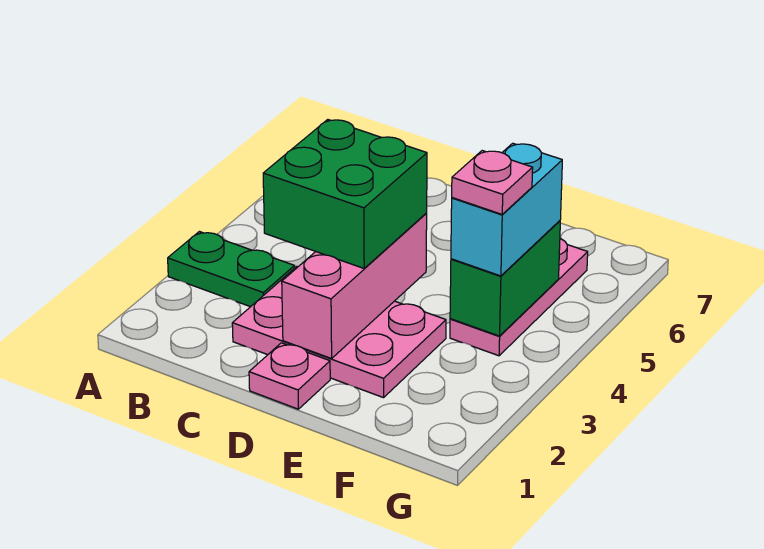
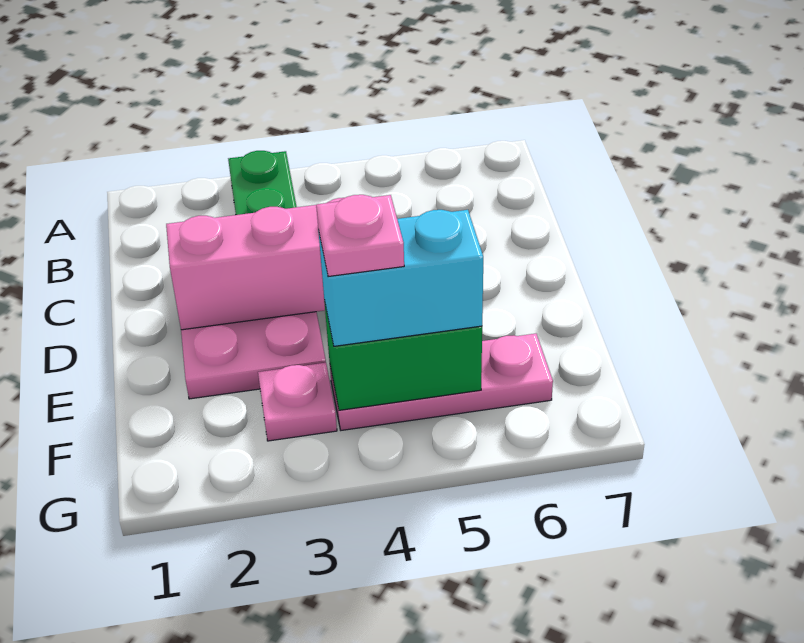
green 2x2 brick [263,120,427,268] -> none
pink 1x1 plate [249,343,330,409] -> pink 1x1 plate moved to [258,363,337,441]

